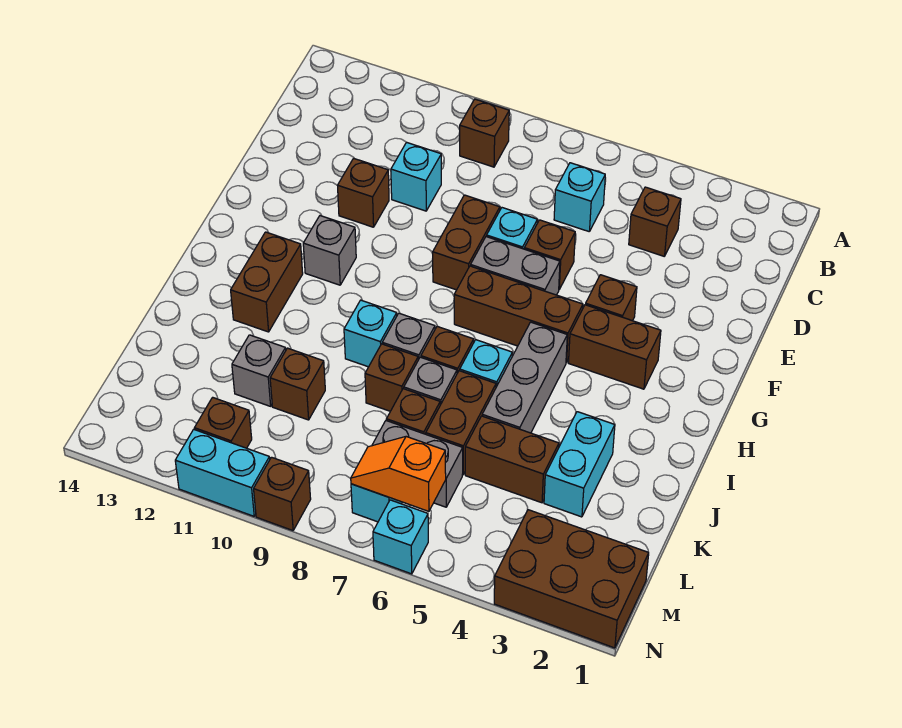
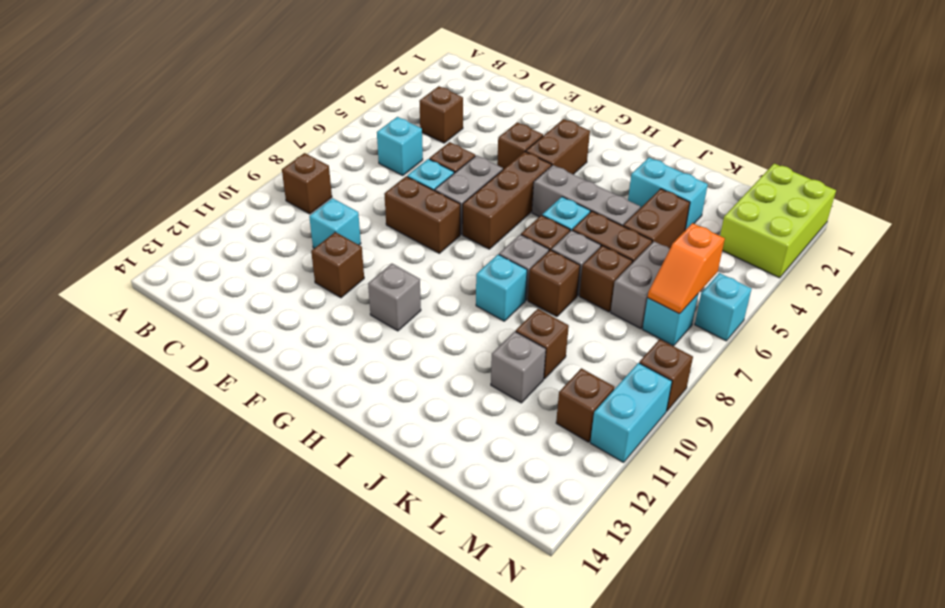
brown 1x2 brick [231,232,303,332] -> none
brown 2x3 brick [494,510,649,648] -> lime 2x3 brick [720,164,836,278]

